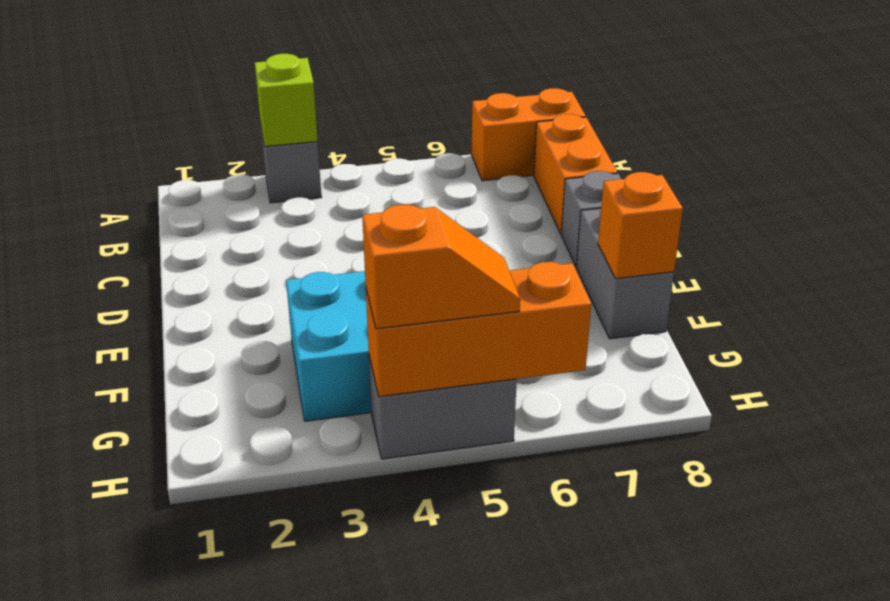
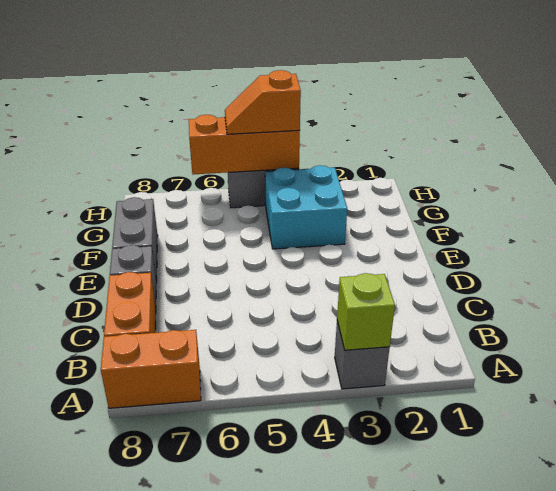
orange 1x1 brick [598,172,683,279] -> none

